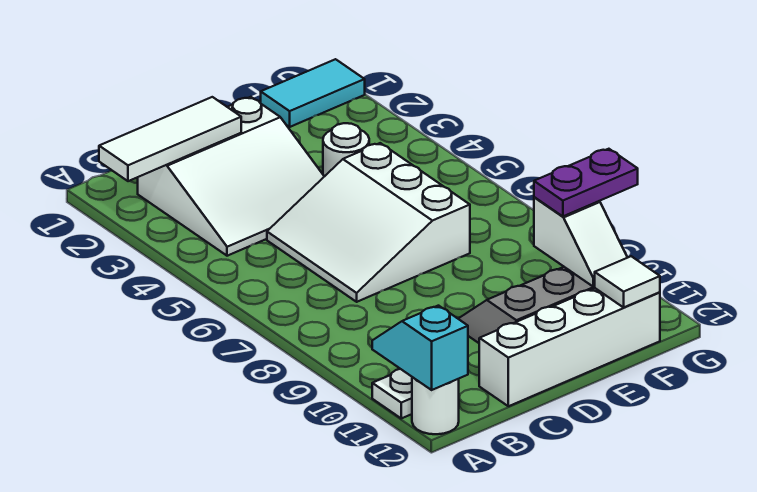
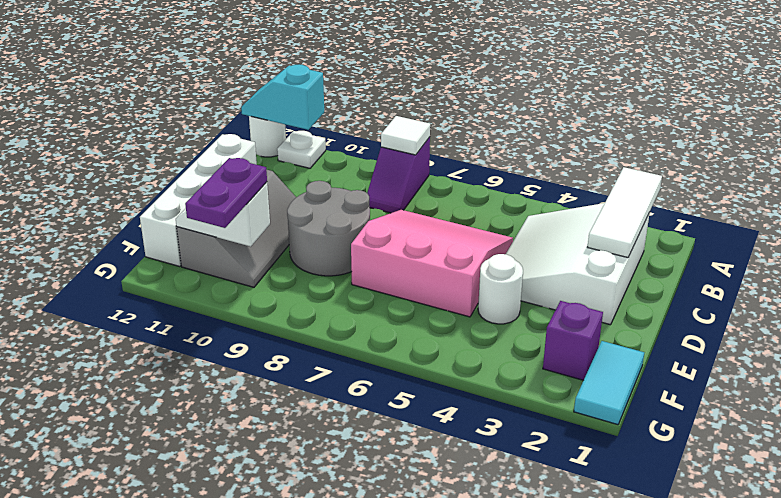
none -> purple 1x2 slope [367,137,430,213]
cyan 1x2 slope [372,306,468,390] -> cyan 1x2 slope turned to [241,64,324,130]
white 3x3 slope [267,143,470,302] -> pink 3x3 slope [351,210,513,317]
none -> grey 2x2 round brick [287,181,370,276]
none -> purple 1x1 brick [543,301,603,380]
white 1x1 tile [595,256,660,307] -> white 1x1 tile moved to [381,116,430,155]

